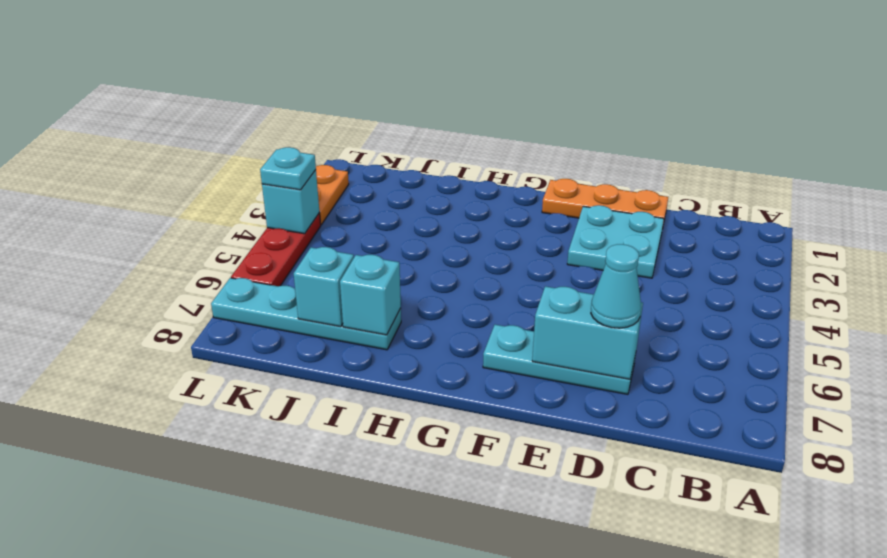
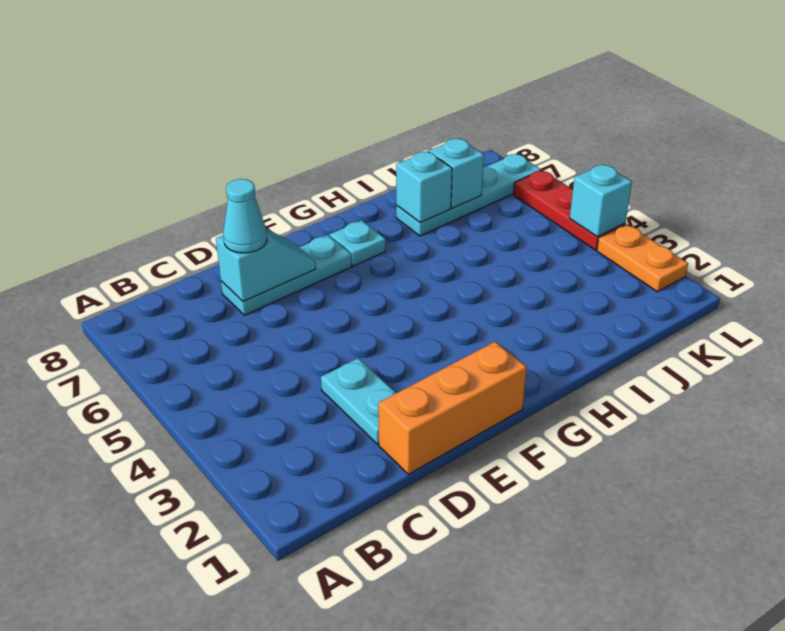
orange 1x3 plate [542,179,668,225] -> orange 1x3 brick [378,342,527,474]
cyan 2x2 plate [567,205,664,278] -> cyan 1x2 plate [321,358,396,444]
cyan 1x2 brick [532,286,643,379] -> cyan 1x2 slope [216,229,316,301]
cyan 1x1 plate [260,147,316,190] -> cyan 1x1 plate moved to [330,220,386,266]

